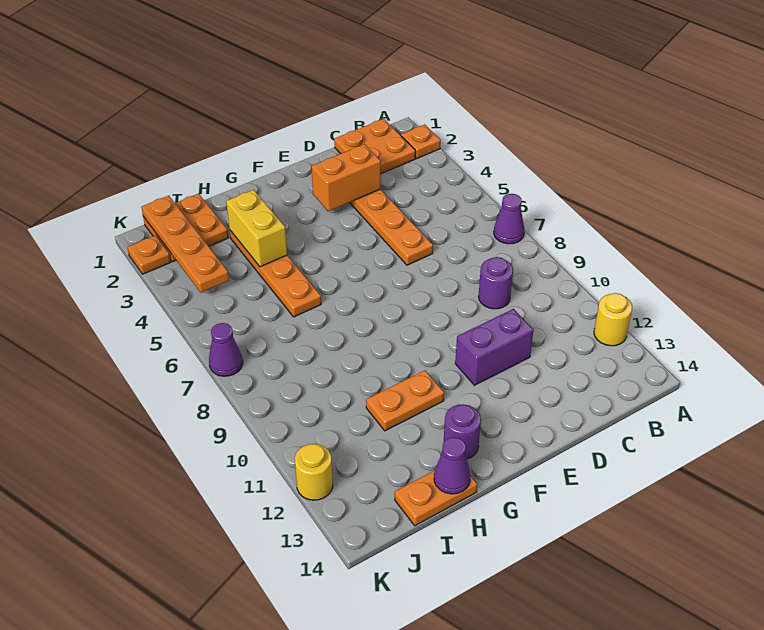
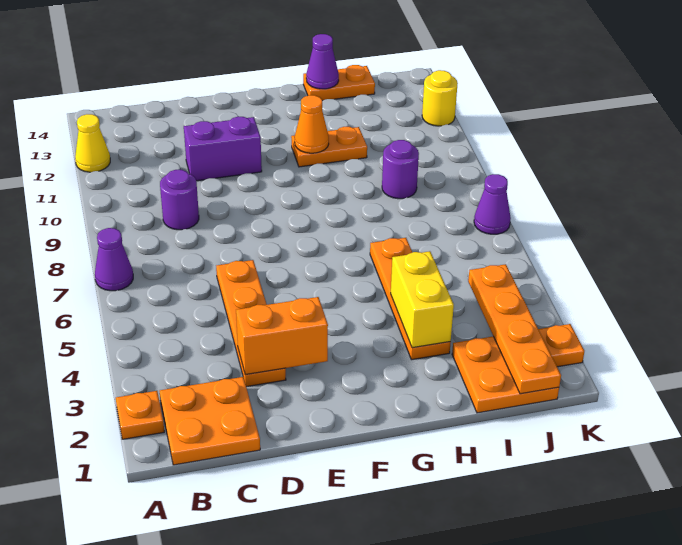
yellow 1x1 round brick [594,293,632,346] -> yellow 1x1 cone [75,114,110,172]
none -> orange 1x1 cone [295,95,329,153]
purple 1x1 round brick [444,404,481,459] -> purple 1x1 round brick moved to [382,140,419,199]

